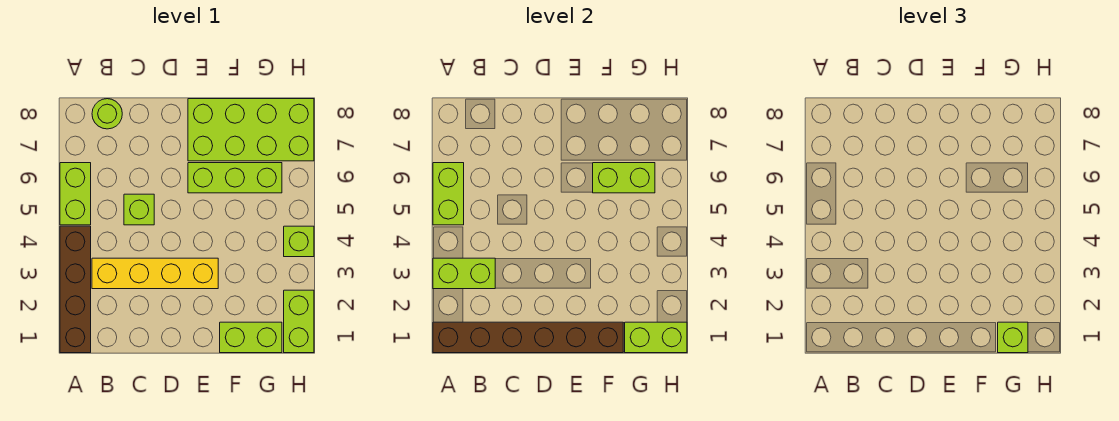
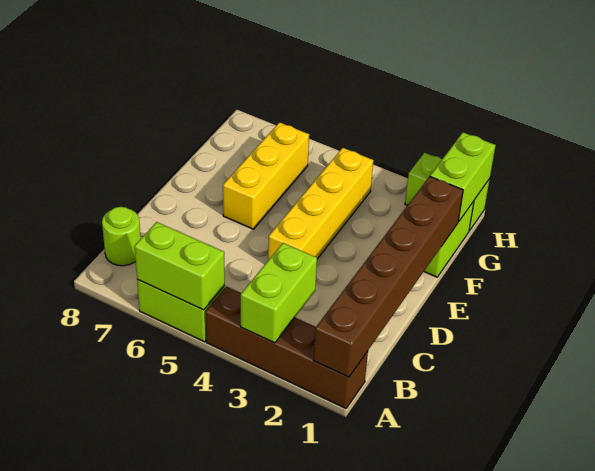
yellow 1x4 brick [92,258,218,289] -> yellow 1x4 brick moved to [268,148,373,260]
lime 1x1 brick [124,194,154,225] -> none
lime 1x3 brick [188,163,282,193] -> yellow 1x3 brick [223,122,309,229]
lime 2x4 brick [188,99,314,161] -> none
lime 1x2 brick [593,163,655,193] -> none
lime 1x1 brick [998,322,1028,353] -> none
lime 1x1 brick [284,226,314,257] -> none

